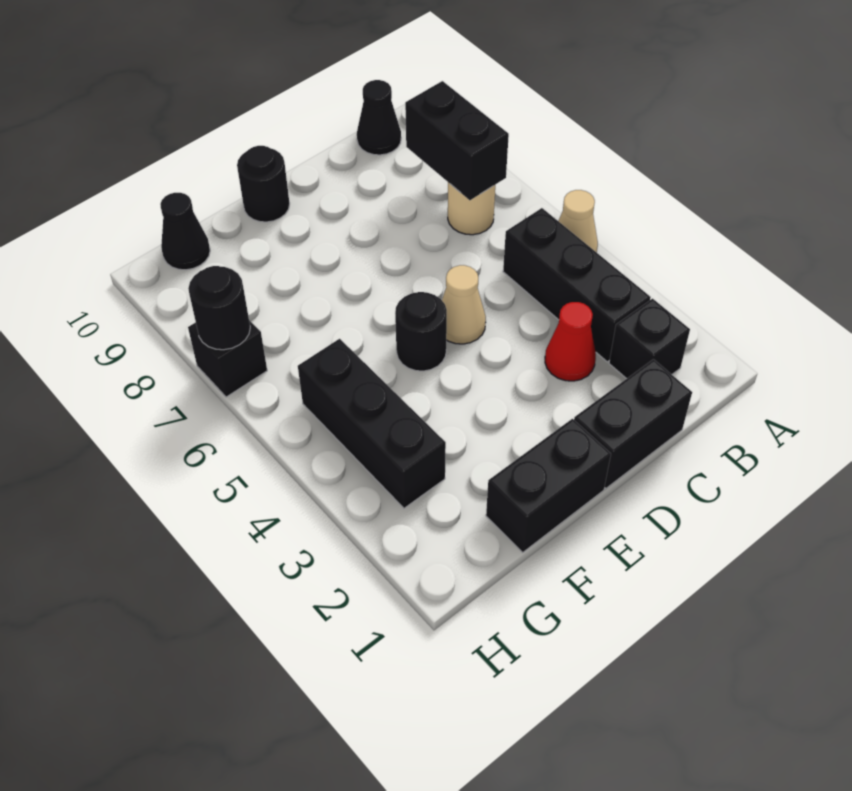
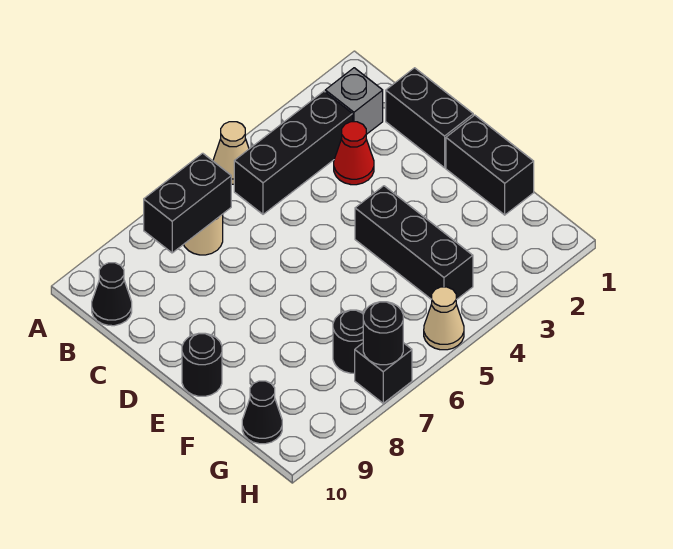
black 1x1 brick [609,299,690,379] -> grey 1x1 brick [325,68,383,134]
tan 1x1 cone [442,265,486,344] -> tan 1x1 cone moved to [424,287,464,350]
black 1x1 round brick [395,292,447,371] -> black 1x1 round brick moved to [333,310,364,373]
black 1x3 brick [298,339,446,508] -> black 1x3 brick turned to [355,186,473,300]

